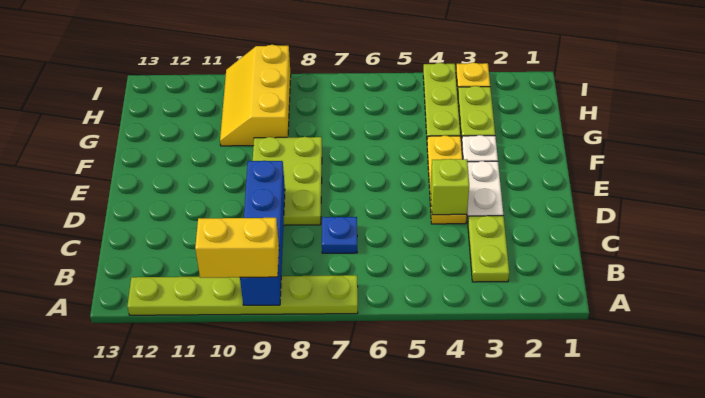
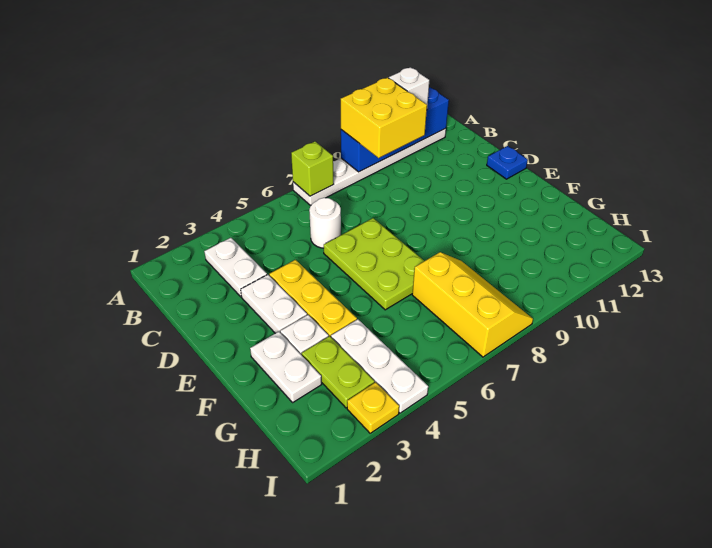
lime 1x6 plate [127,275,358,315] -> white 1x6 plate [293,129,446,205]
blue 1x4 brick [240,161,285,305] -> blue 1x4 brick turned to [341,88,449,172]
yellow 1x2 brick [195,218,279,278] -> yellow 2x2 brick [341,78,427,158]
none -> white 1x1 brick [389,67,429,105]
lime 1x2 plate [468,216,509,282] -> white 1x2 plate [204,238,267,297]
none -> white 1x1 round brick [309,198,341,248]
blue 1x1 plate [322,217,357,253] -> blue 1x1 plate moved to [487,146,528,179]
lime 1x1 brick [431,159,469,215] -> lime 1x1 brick moved to [291,142,334,196]
lime 2x3 plate [253,137,322,225] -> lime 2x3 plate moved to [324,218,424,310]
none -> white 1x2 plate [250,332,322,402]
lime 1x3 plate [423,63,461,138] -> white 1x3 plate [331,319,428,413]
yellow 2x3 slope [220,45,291,146] -> yellow 2x3 slope moved to [412,252,533,357]

